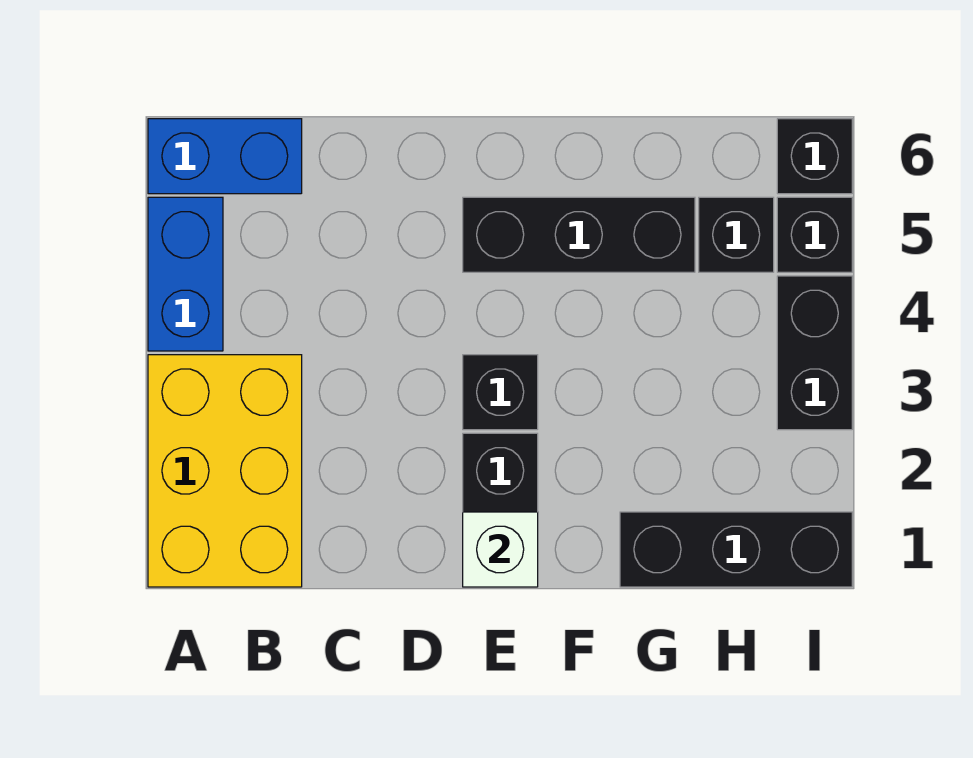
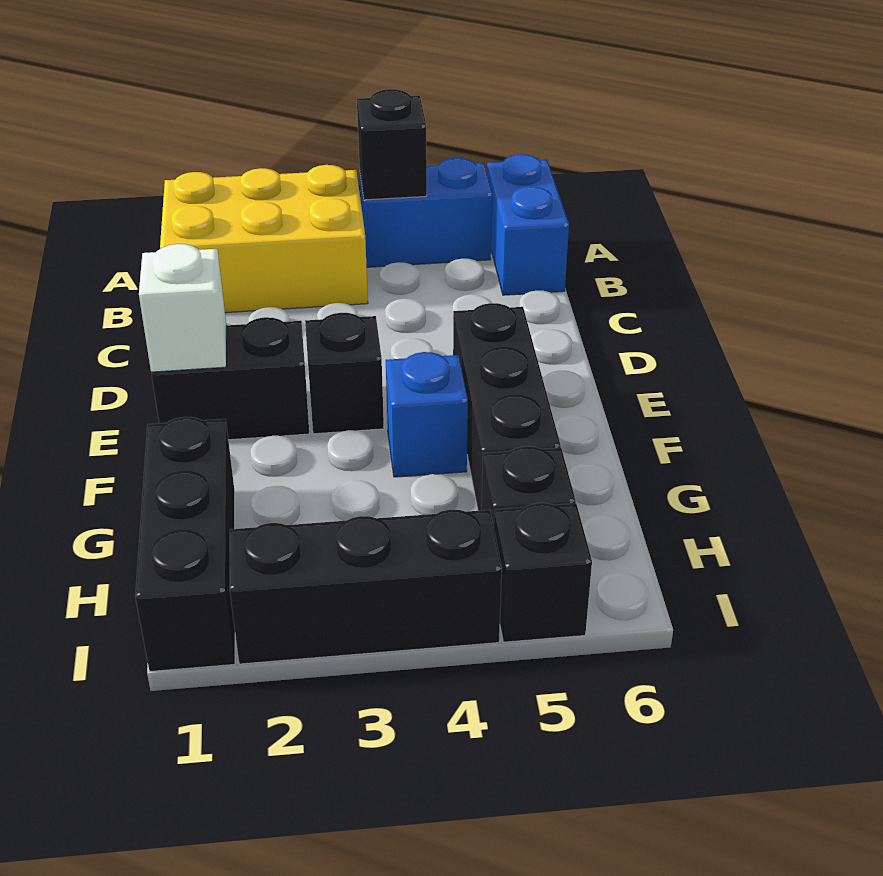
none -> blue 1x1 brick [386,352,468,477]
black 1x2 brick [777,276,852,430] -> black 1x3 brick [230,509,502,664]
black 1x1 brick [777,119,852,194] -> black 1x1 brick moved to [357,89,427,200]

